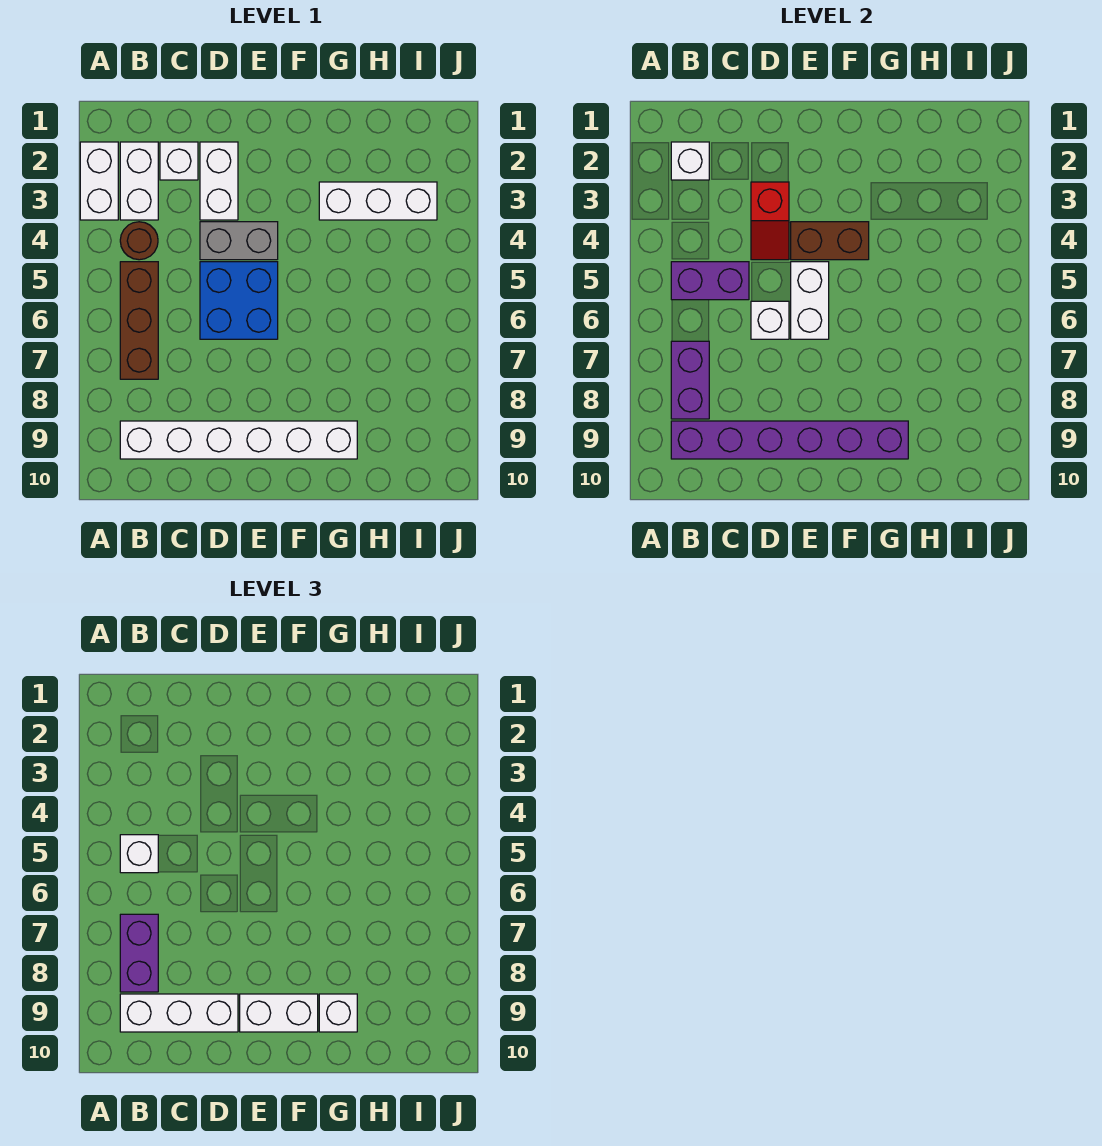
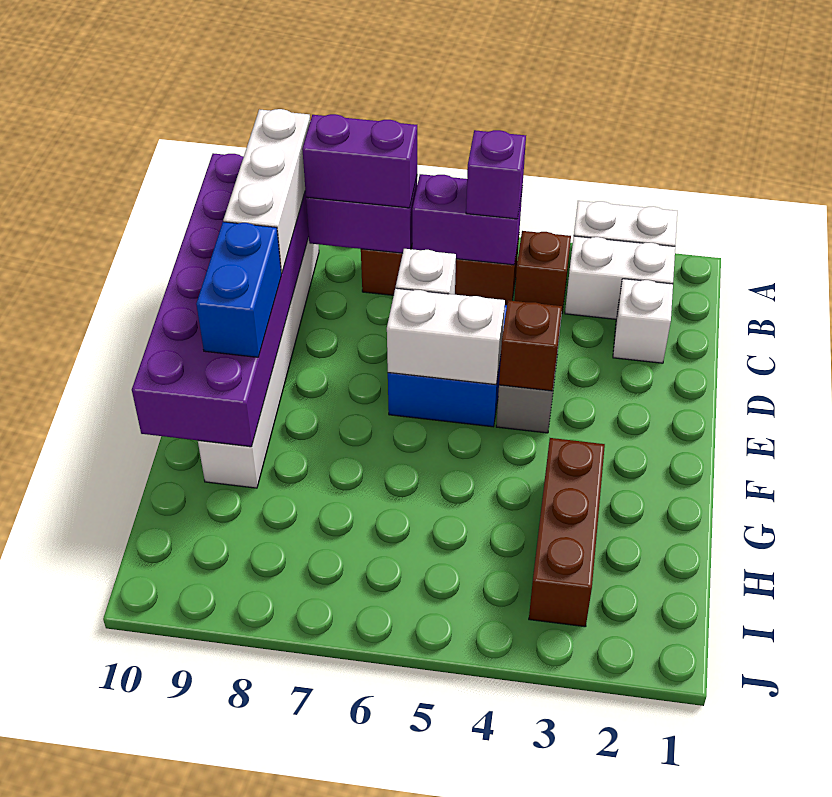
white 1x1 brick [671,142,709,180] -> none
brown 1x1 round brick [120,222,158,260] -> brown 1x1 brick [514,231,571,313]
purple 1x2 brick [671,262,749,300] -> purple 1x2 brick turned to [412,174,523,265]
white 1x1 brick [120,835,158,873] -> purple 1x1 brick [466,130,526,219]
purple 1x6 brick [671,421,908,459] -> purple 2x6 brick [132,153,309,447]
white 1x2 brick [200,142,238,220] -> none
red 1x2 slope [751,182,789,260] -> none
brown 1x2 brick [791,222,869,260] -> brown 1x1 brick [499,300,562,391]
white 1x2 brick [240,994,318,1032] -> blue 1x2 brick [196,222,281,357]
white 1x3 brick [319,182,437,220] -> brown 1x3 brick [529,438,605,627]
white 1x1 brick [319,994,357,1032] -> none

